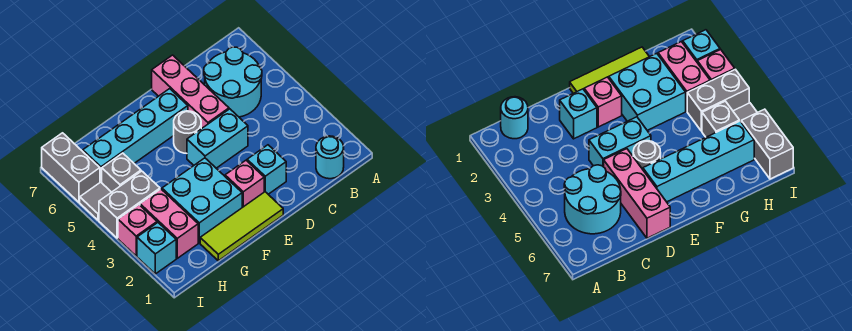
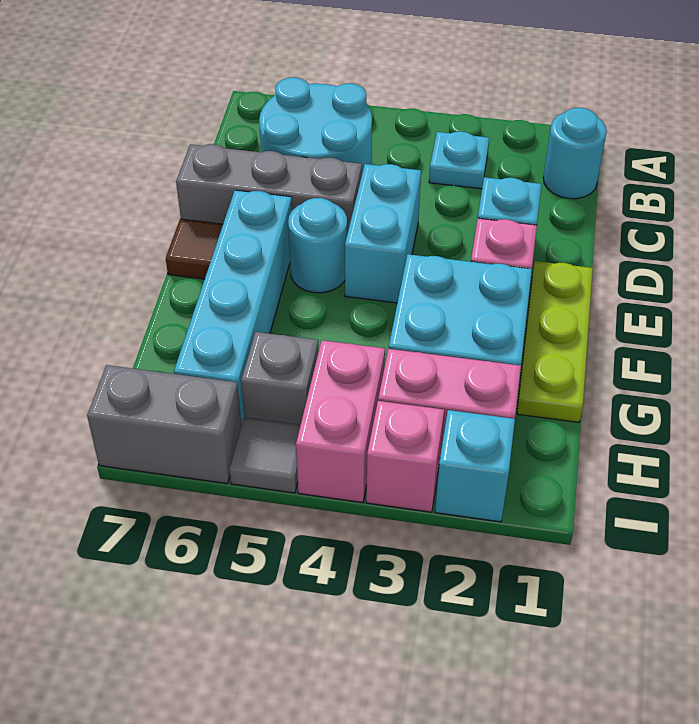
none -> cyan 1x1 plate [429,132,489,189]
pink 1x3 brick [152,55,229,129] -> grey 1x3 brick [176,144,362,234]
lime 1x3 tile [200,192,283,261] -> lime 1x3 plate [517,261,593,422]
grey 1x1 round brick [174,111,201,153] -> cyan 1x1 round brick [288,198,347,293]
none -> brown 1x1 tile [166,219,223,279]
grey 1x2 brick [99,171,160,238] -> pink 1x2 brick [296,340,385,503]

